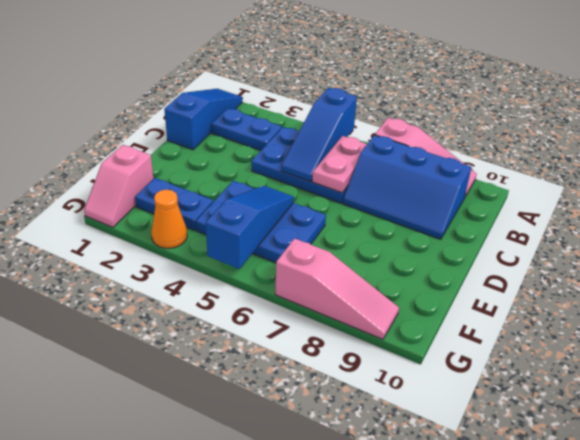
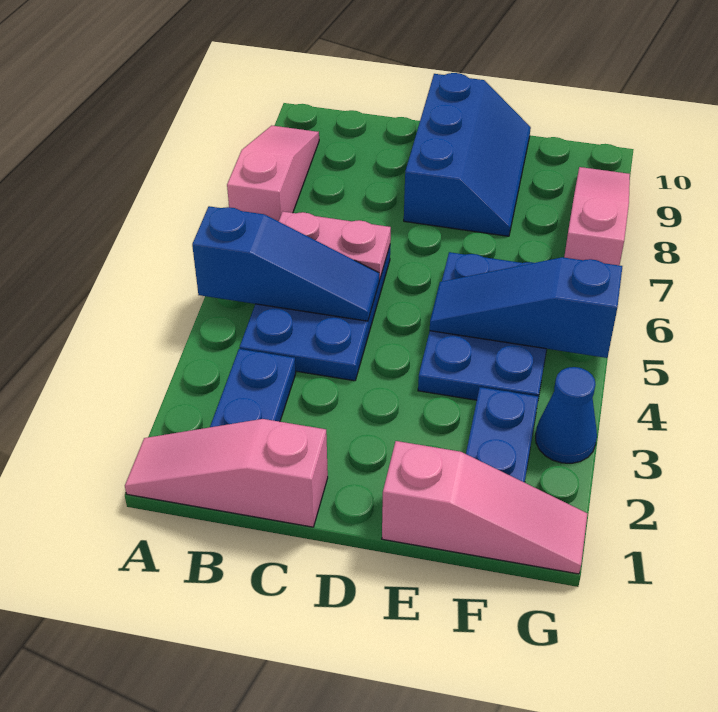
blue 1x3 slope [164,89,242,150] -> pink 1x3 slope [125,419,328,527]
blue 2x3 slope [343,135,471,239] -> blue 2x3 slope moved to [404,73,531,236]
pink 1x2 slope [84,145,153,227] -> pink 1x3 slope [382,441,588,574]
orange 1x1 cone [151,190,187,248] -> blue 1x1 cone [536,367,597,463]

